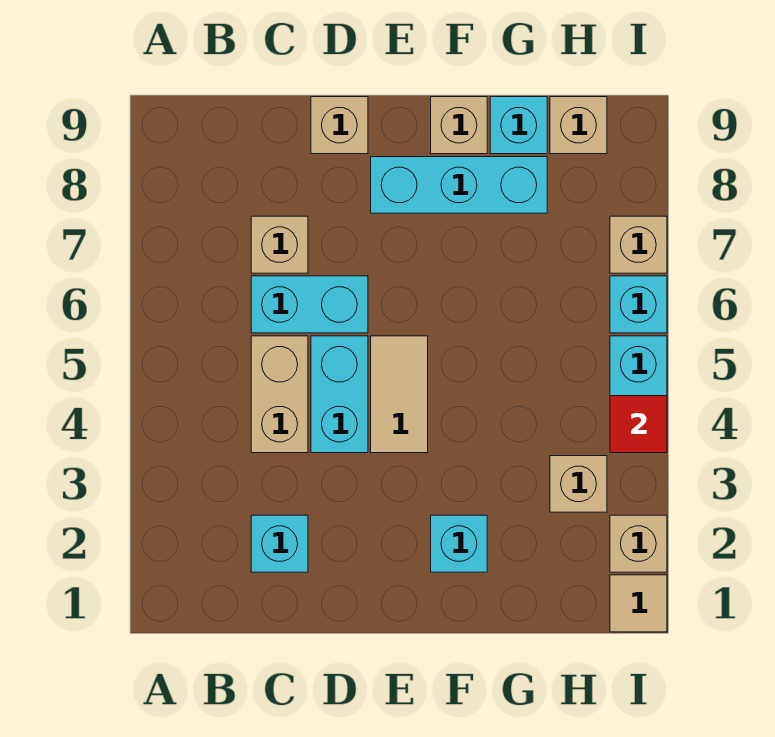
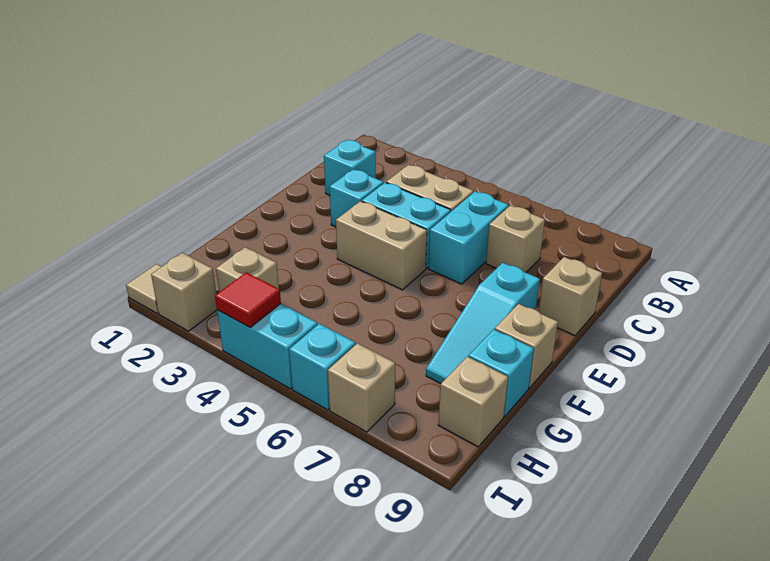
tan 1x2 tile [371,336,428,453] -> tan 1x2 brick [336,201,427,290]
cyan 1x3 brick [371,157,547,213] -> cyan 1x3 slope [426,263,540,384]
cyan 1x1 brick [431,515,487,572] -> cyan 1x1 brick moved to [330,169,384,227]

